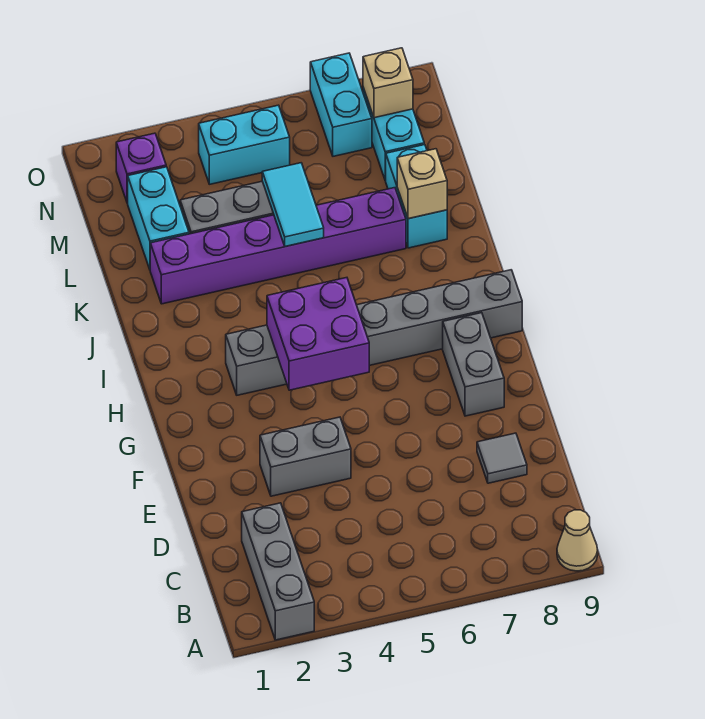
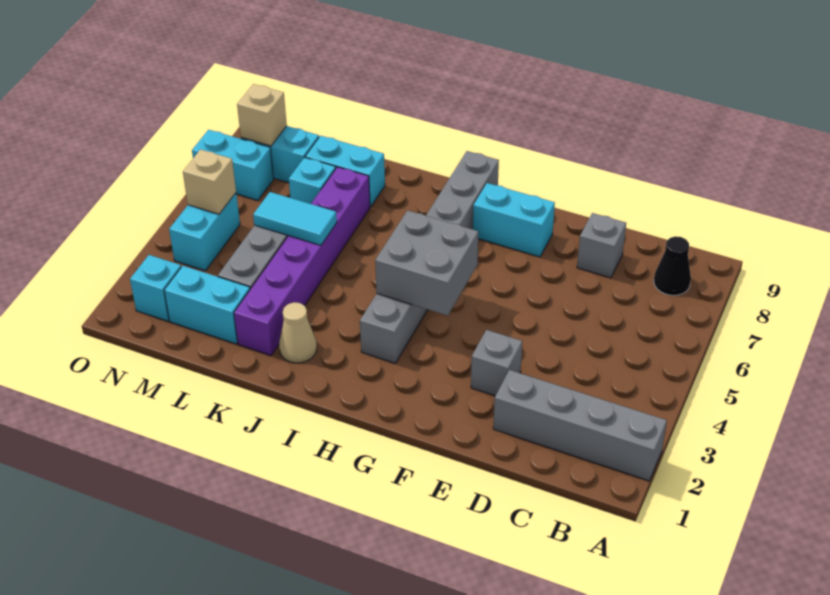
grey 1x3 brick [242,503,314,640] -> grey 1x4 brick [493,370,667,481]
tan 1x1 cone [557,510,598,571] -> tan 1x1 cone moved to [279,302,317,363]
none -> black 1x1 cone [654,236,691,295]
grey 1x1 tile [477,433,527,483] -> grey 1x1 brick [577,213,626,278]
grey 1x2 brick [260,417,351,496] -> grey 1x1 brick [471,330,522,396]
grey 1x2 brick [443,313,504,416] -> cyan 1x2 brick [473,183,555,257]
purple 2x2 brick [267,278,369,390] -> grey 2x2 brick [375,210,478,316]
tan 1x1 brick [397,149,447,219] -> tan 1x1 brick moved to [183,149,236,214]
none -> cyan 1x1 brick [289,157,336,204]
purple 1x1 brick [116,133,166,203] -> cyan 1x1 brick [130,255,181,321]

